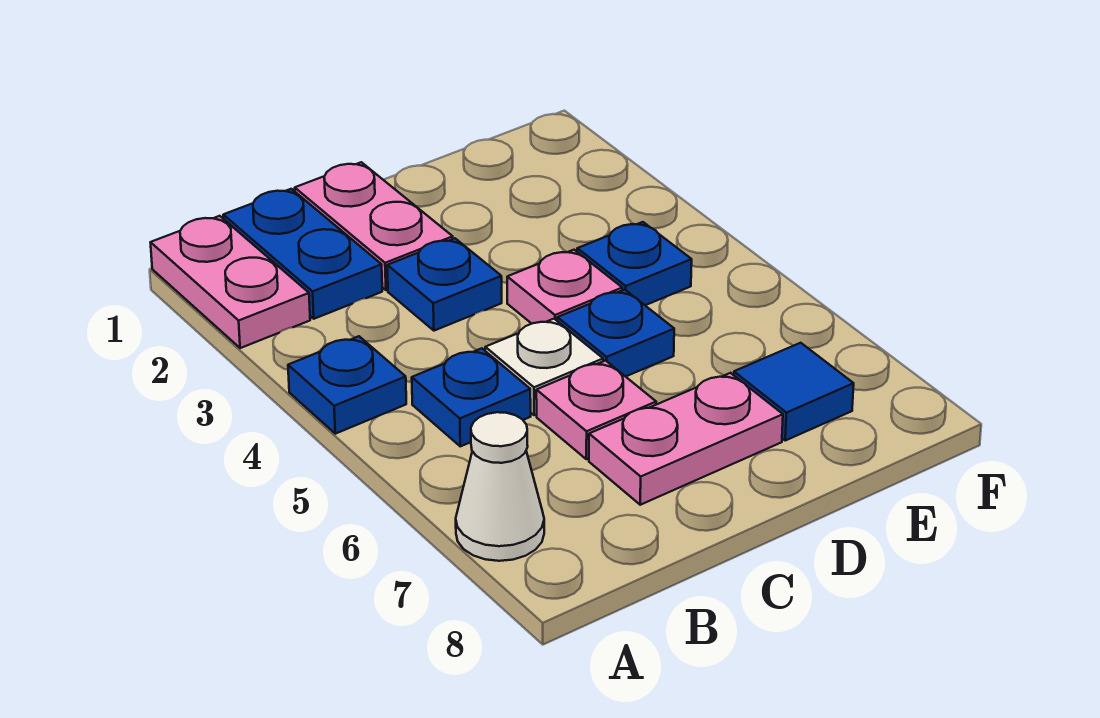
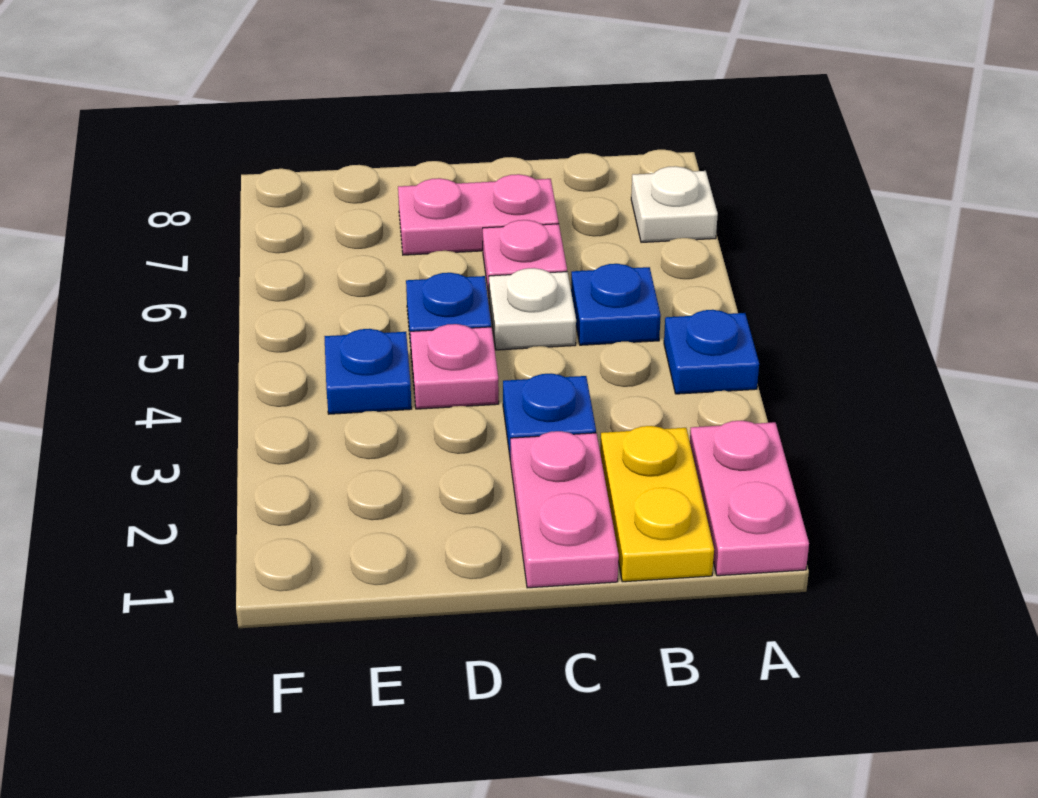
white 1x1 cone [456,412,544,561] -> white 1x1 plate [631,166,718,242]
blue 1x2 plate [223,189,382,319] -> yellow 1x2 plate [600,426,714,582]
blue 1x1 tile [734,343,854,441] -> none

